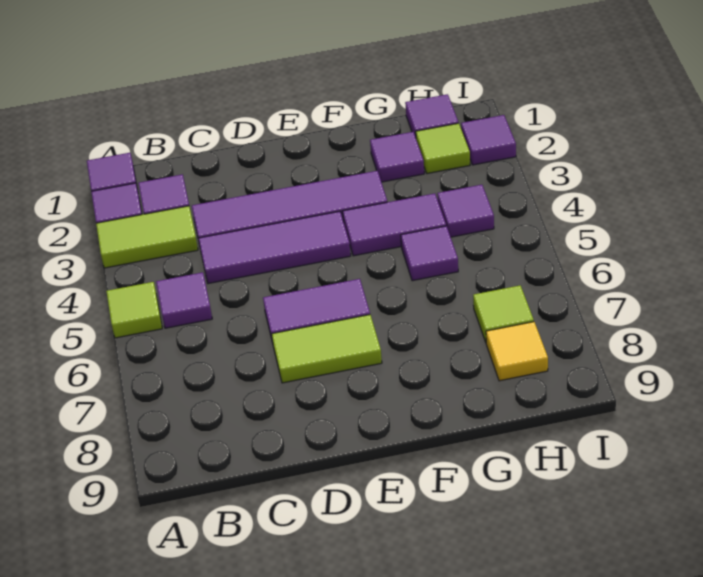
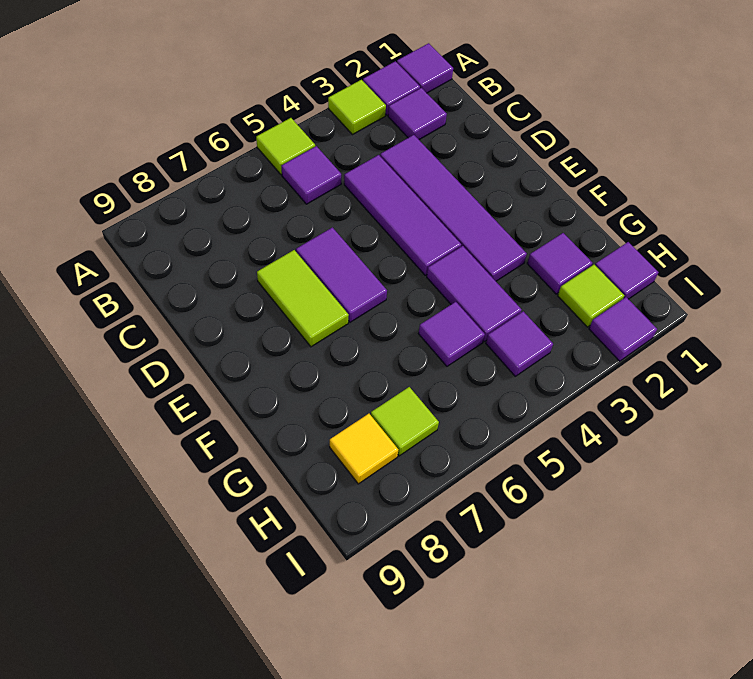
lime 1x2 tile [96,206,198,268] -> lime 1x1 tile [328,80,386,135]

